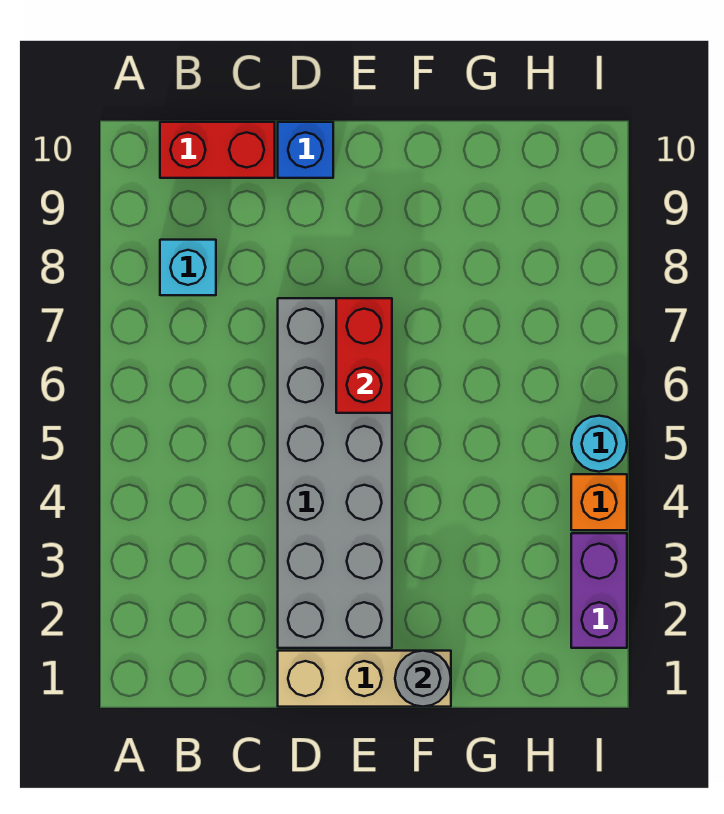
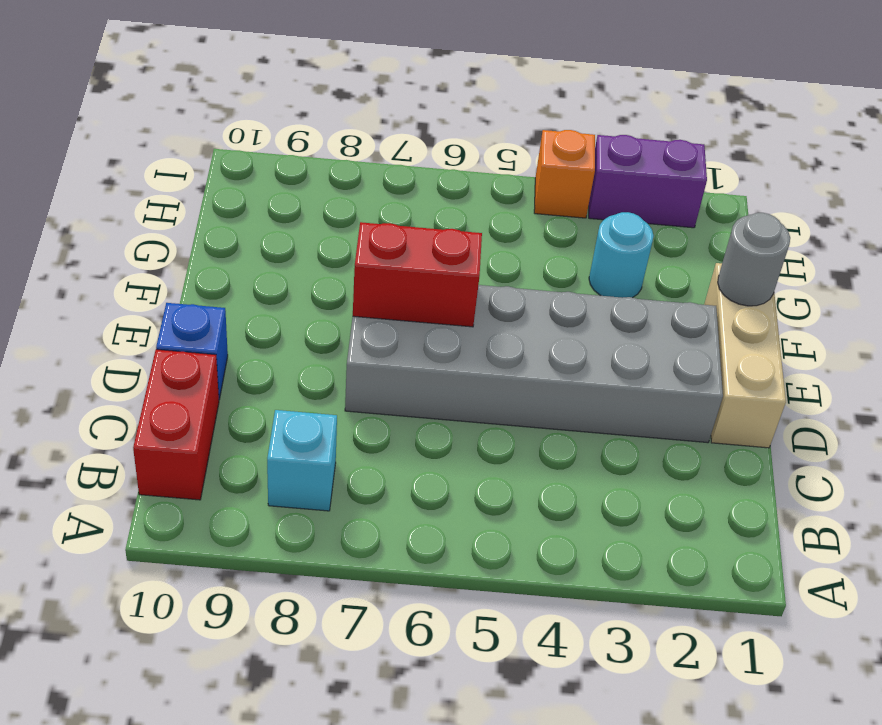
cyan 1x1 round brick [571,416,627,472] -> cyan 1x1 round brick moved to [589,212,654,298]

